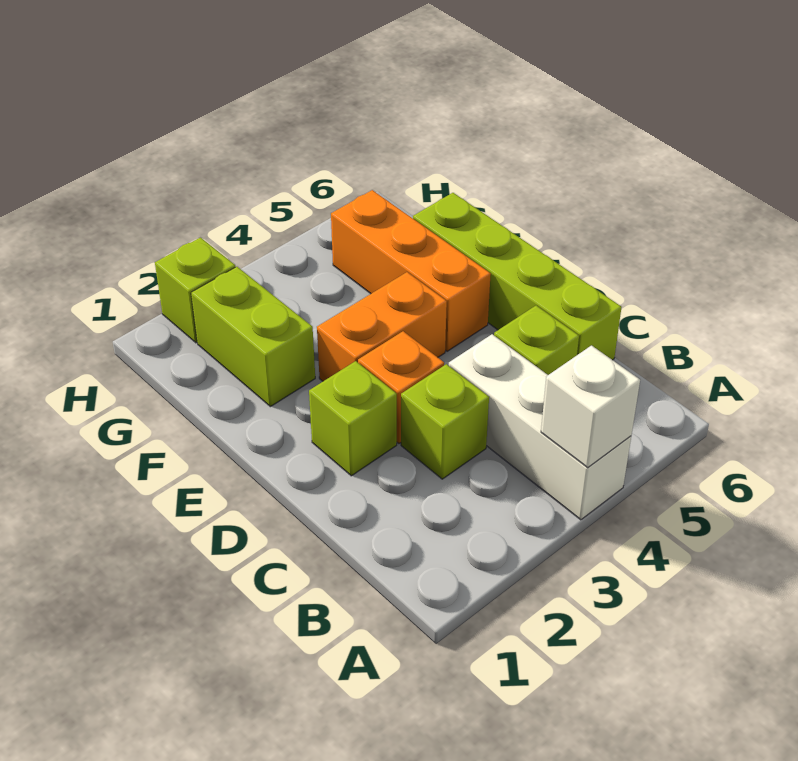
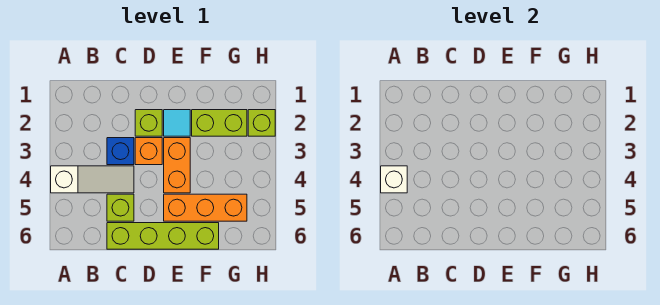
white 1x3 brick [448,334,631,520] -> white 1x3 slope [51,166,134,193]
lime 1x1 brick [401,364,489,479] -> blue 1x1 brick [107,138,134,165]
none -> cyan 1x1 tile [164,110,190,136]

